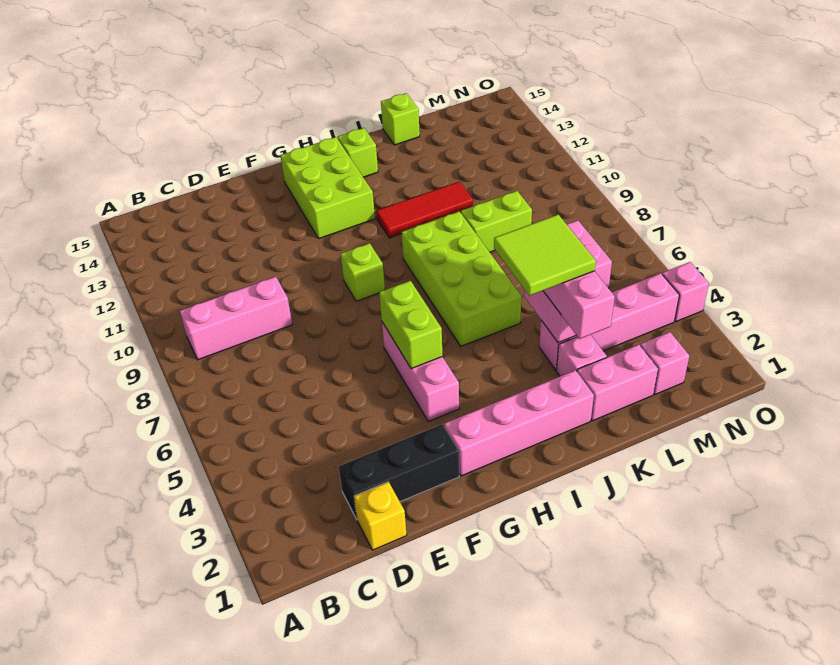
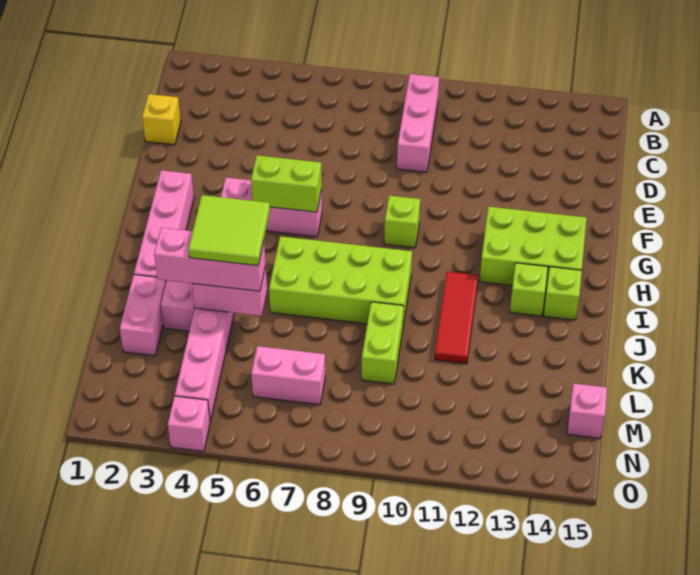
black 1x3 brick [339,424,459,519] -> none
lime 1x1 brick [381,93,420,145] -> lime 1x1 brick moved to [510,263,548,316]
pink 1x1 brick [640,332,689,394] -> pink 1x1 brick moved to [567,383,607,438]

